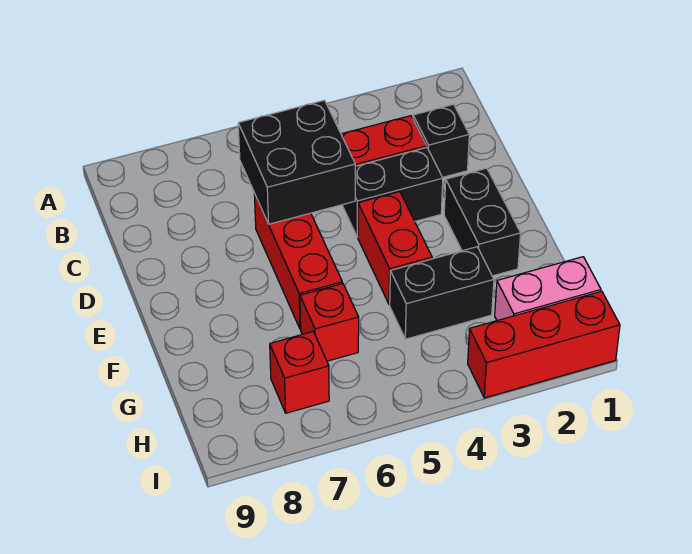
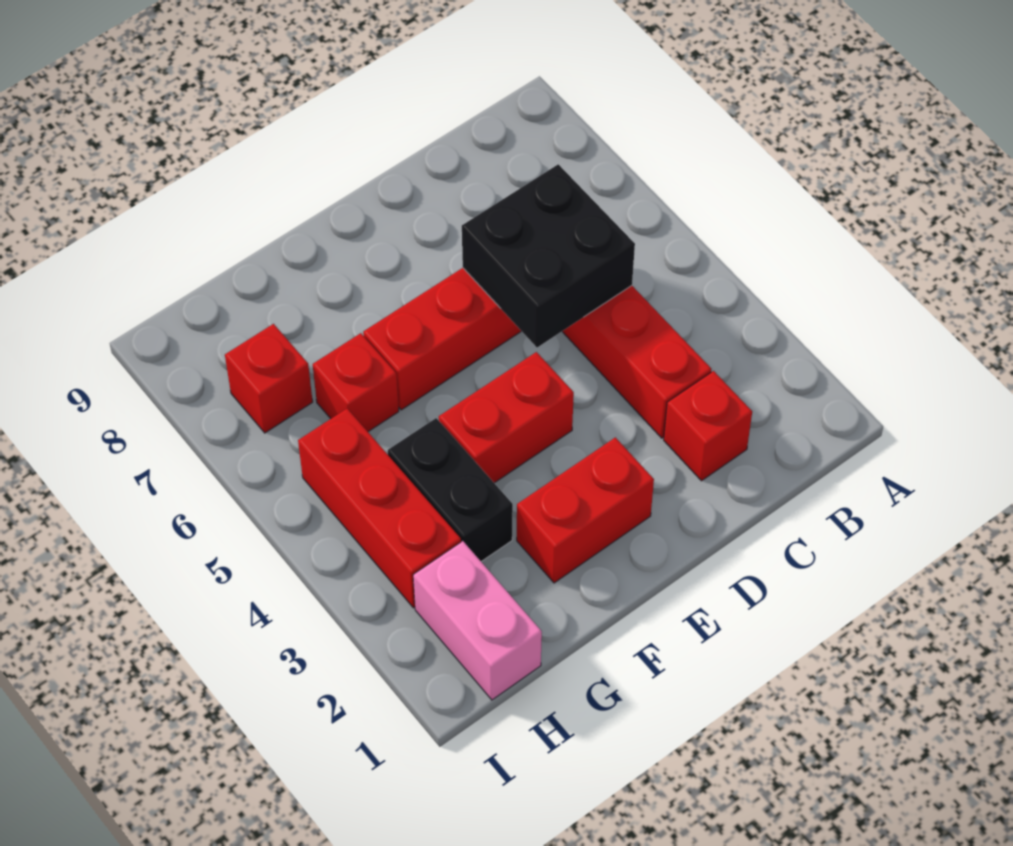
black 1x1 brick [413,104,469,177] -> red 1x1 brick [664,371,752,481]
black 1x2 brick [343,147,443,237] -> none
black 1x2 brick [444,168,521,276] -> red 1x2 brick [517,437,654,583]
red 1x3 brick [468,291,620,398] -> red 1x3 brick moved to [298,409,461,608]

